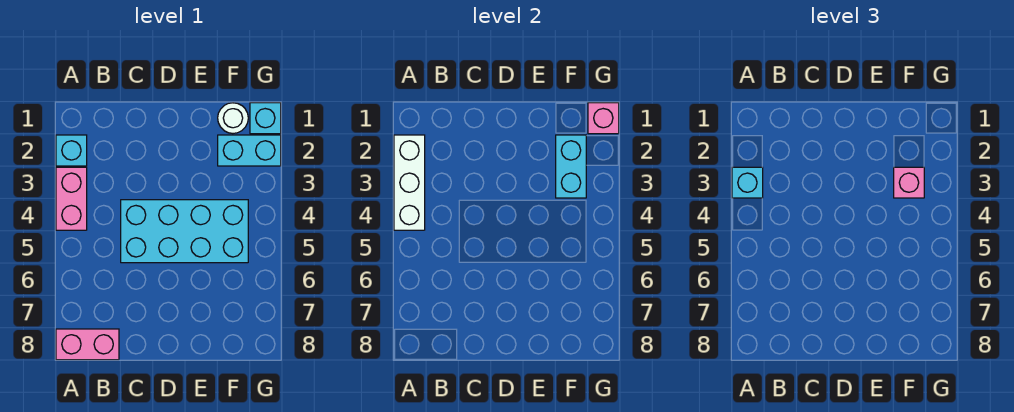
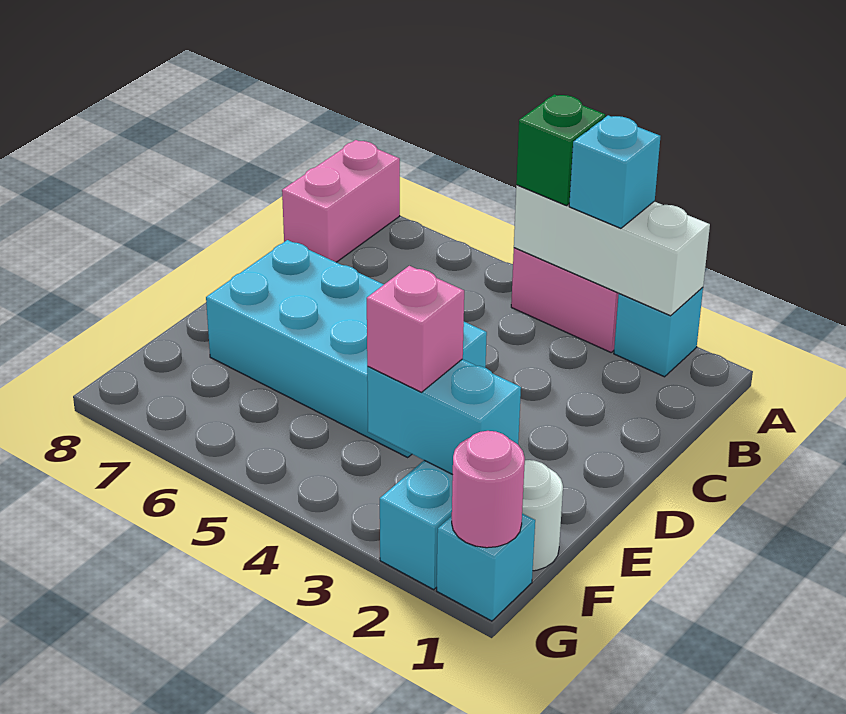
none -> green 1x1 brick [516,94,605,206]
cyan 2x4 brick [121,200,248,263] -> cyan 2x4 brick turned to [206,240,487,457]
pink 1x1 brick [588,103,619,134] -> pink 1x1 round brick [452,431,525,548]

